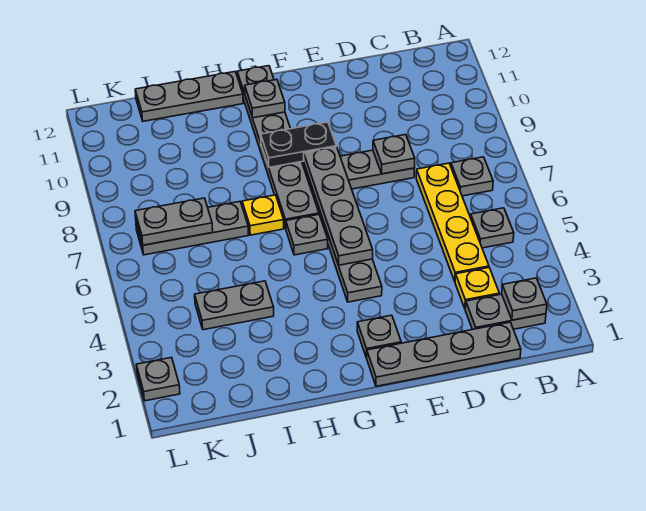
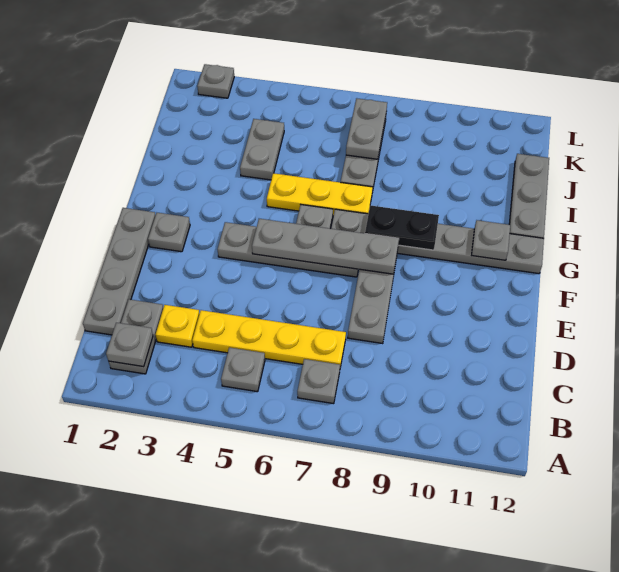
grey 1x1 plate [373,135,415,174] -> none
black 1x2 plate [261,122,336,167] -> black 1x2 plate turned to [365,205,439,250]
yellow 1x1 plate [242,195,284,235] -> yellow 1x3 plate [267,173,373,216]

